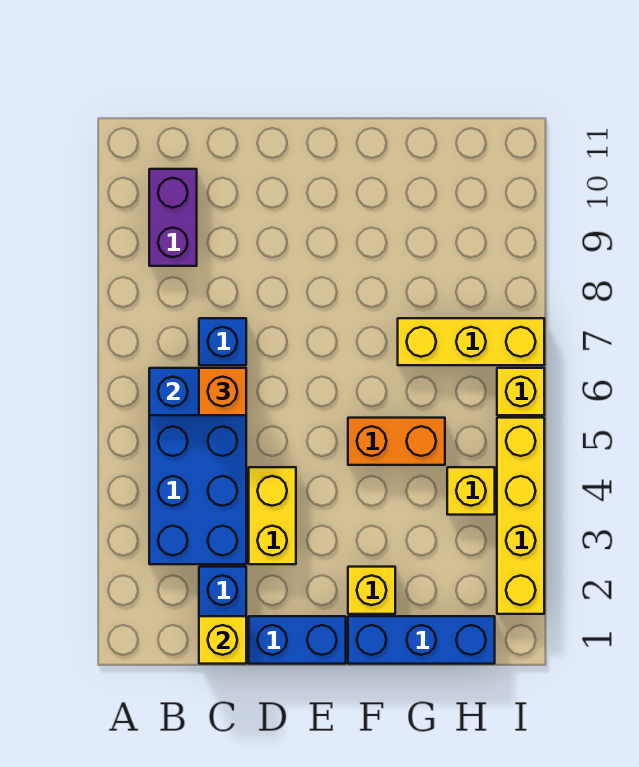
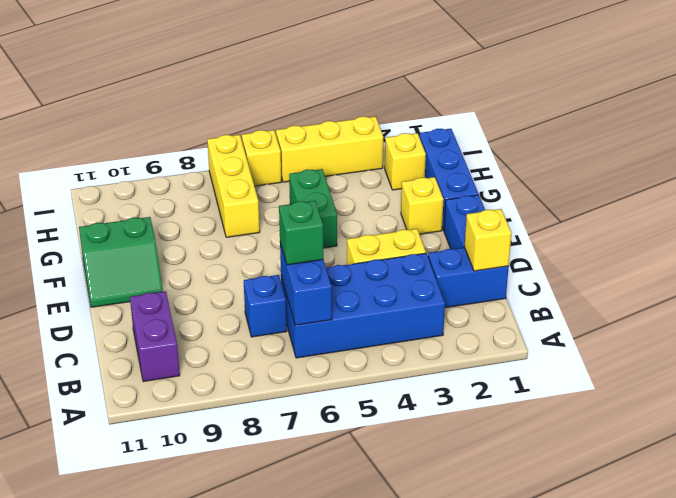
purple 1x2 brick [149,169,197,266] -> purple 1x2 brick turned to [130,291,180,382]
orange 1x1 brick [199,368,246,415] -> green 1x1 brick [279,201,323,265]
none -> green 2x2 slope [79,217,163,307]
orange 1x2 brick [348,418,445,465] -> green 1x2 brick [289,169,337,248]
yellow 1x1 brick [447,467,495,515] -> yellow 1x1 brick moved to [385,133,426,190]
yellow 1x4 brick [497,418,544,614] -> yellow 1x3 brick [276,116,383,182]

